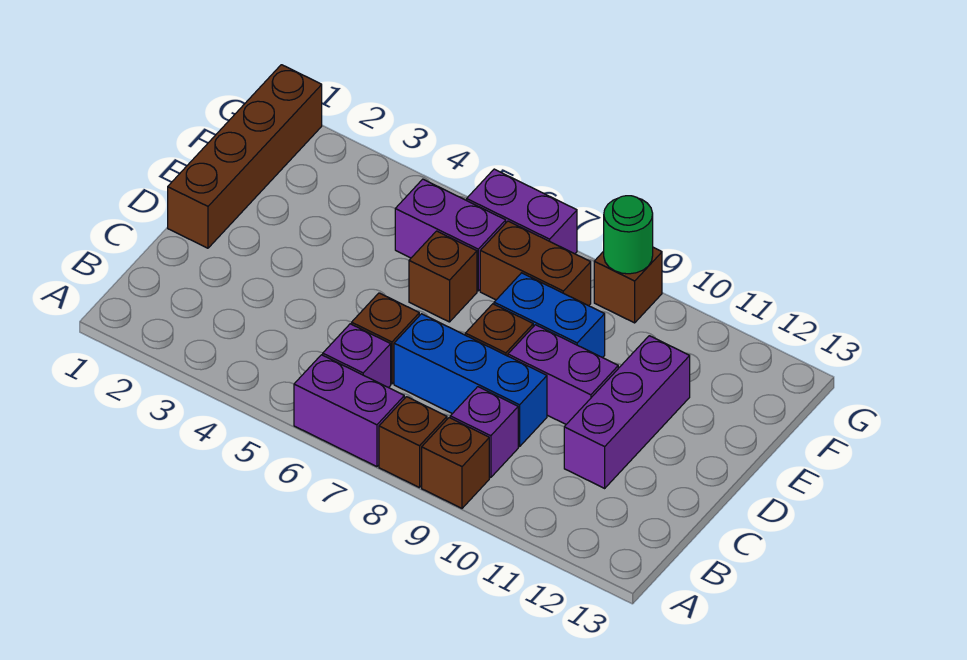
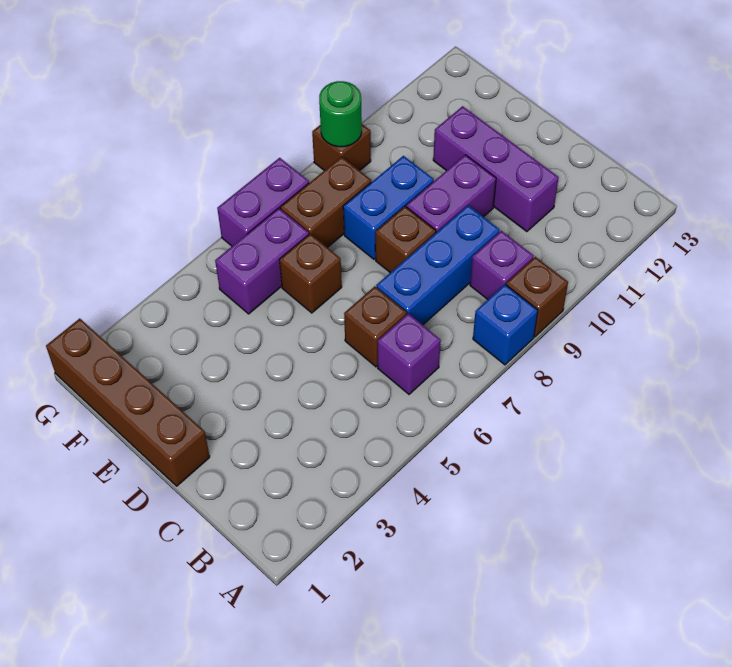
purple 1x2 brick [294,355,404,467] -> none
brown 1x1 brick [379,397,447,488] -> blue 1x1 brick [473,285,538,365]

